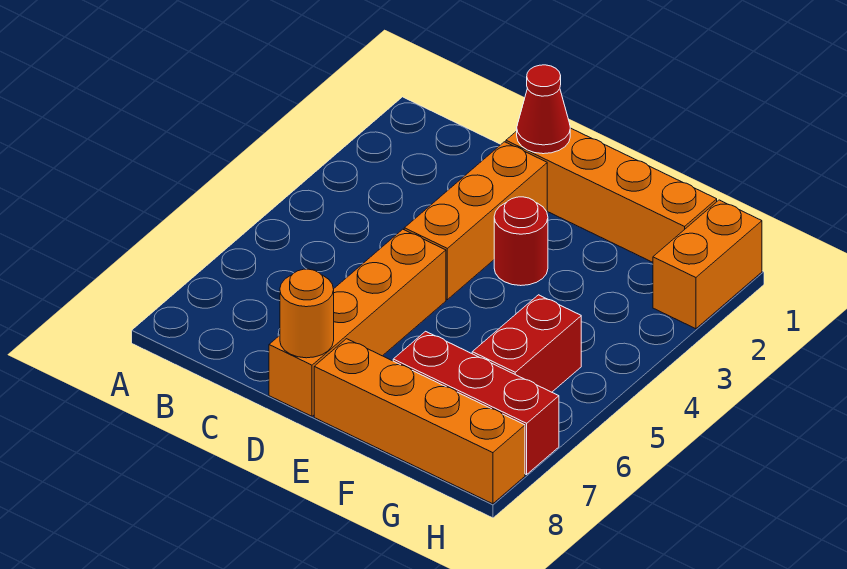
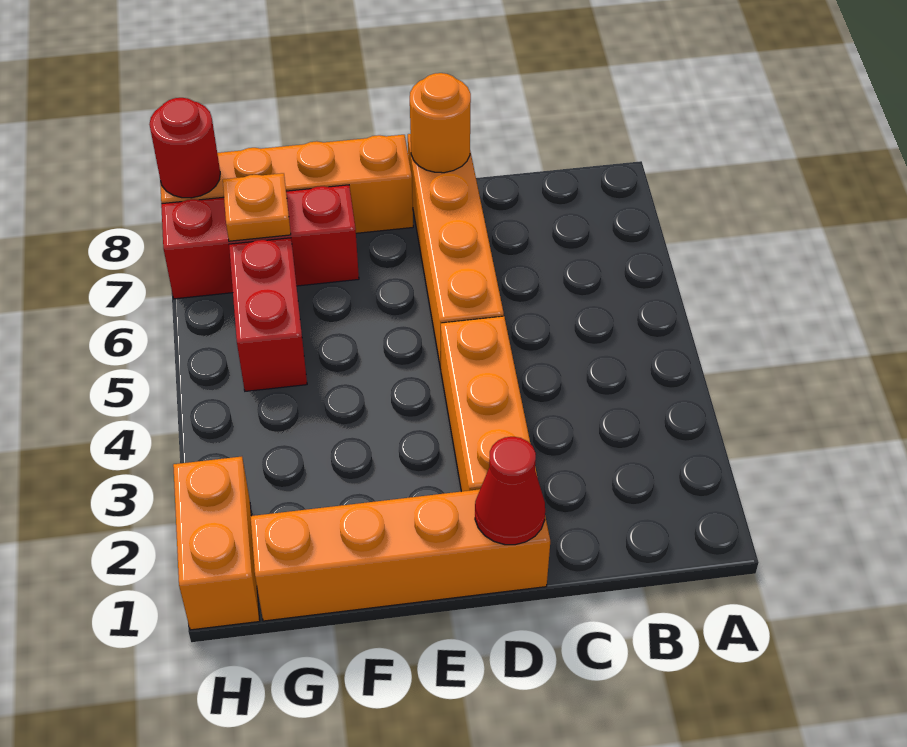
red 1x1 round brick [494,197,548,286] -> red 1x1 round brick moved to [149,98,220,198]
none -> orange 1x1 plate [223,173,291,241]

